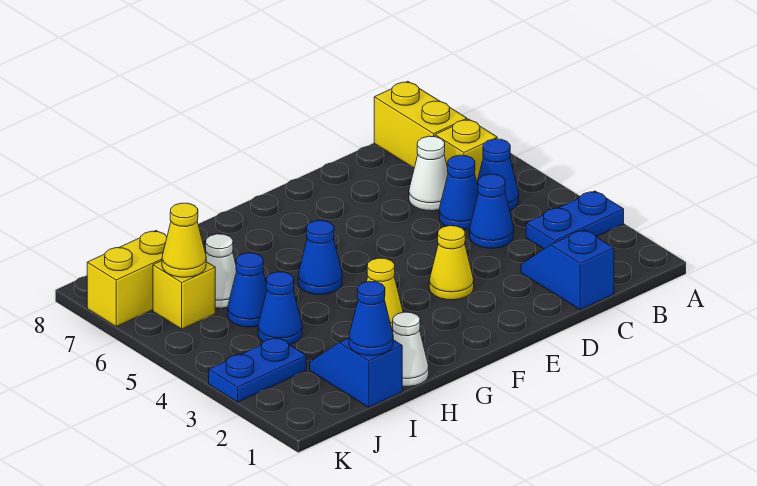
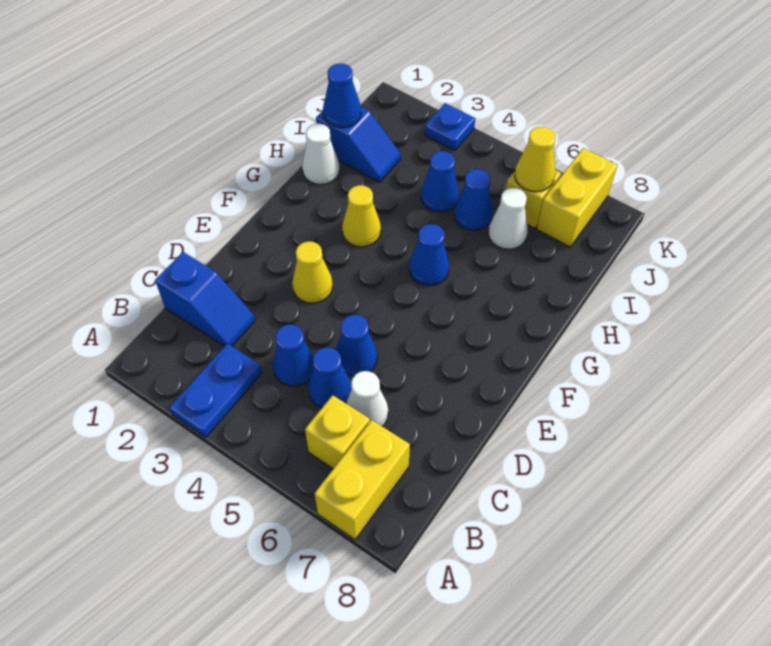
blue 1x1 cone [477,139,519,211] -> blue 1x1 cone moved to [336,315,377,376]
yellow 1x2 brick [374,81,467,168] -> yellow 1x2 brick turned to [315,420,410,540]
blue 1x2 plate [209,338,306,402] -> blue 1x1 plate [425,103,475,151]

